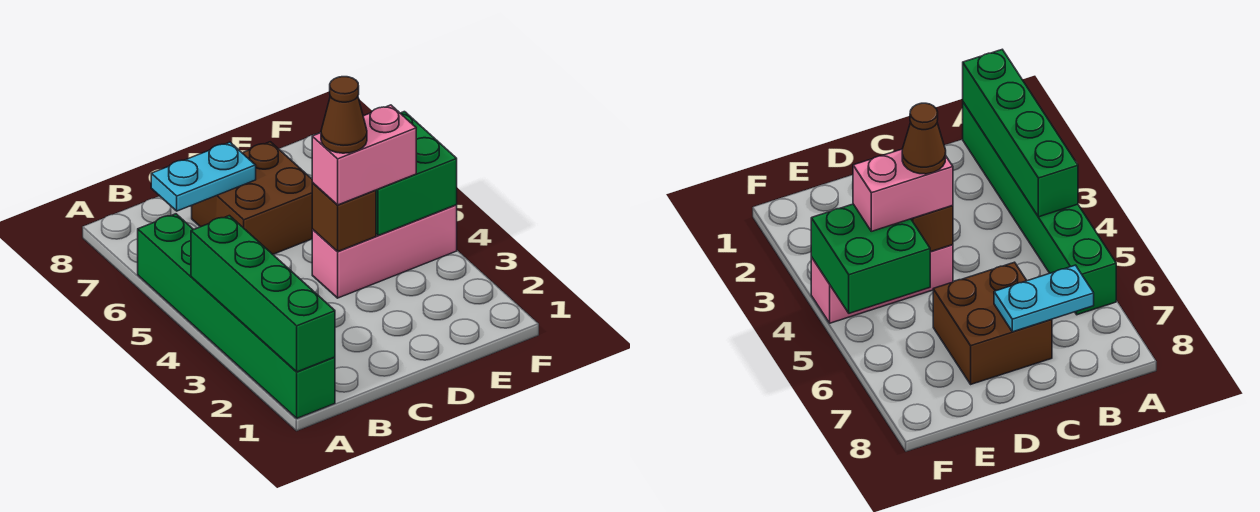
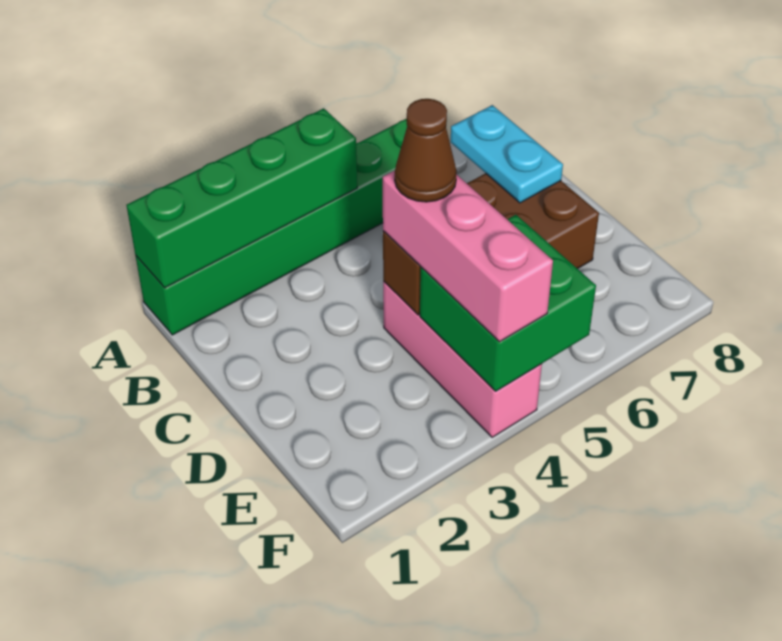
pink 1x2 brick [312,105,416,205] -> pink 1x3 brick [383,170,553,342]

